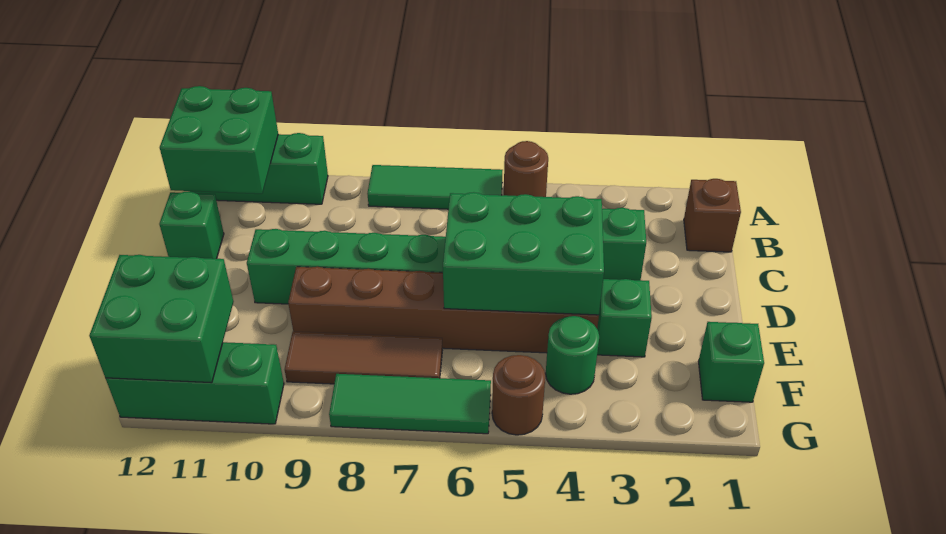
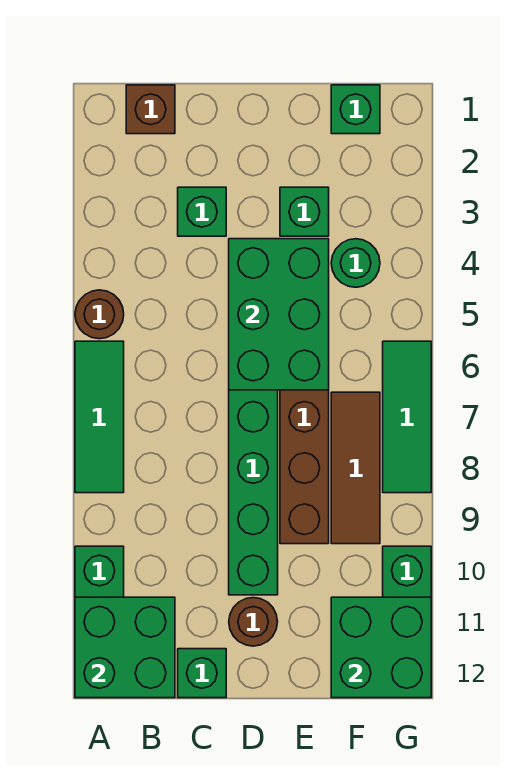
brown 1x1 round brick [492,355,545,435] -> brown 1x1 round brick moved to [229,598,278,646]

